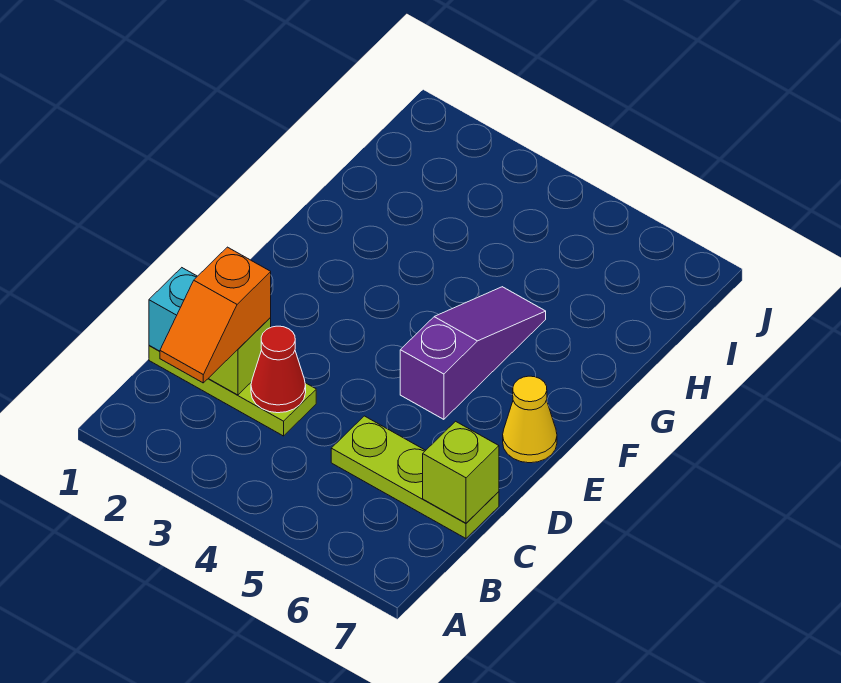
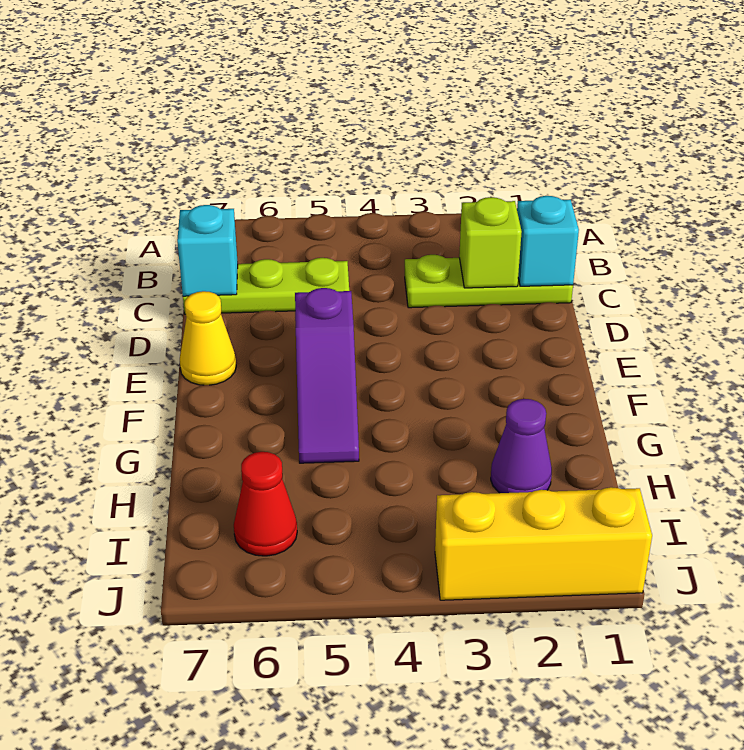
orange 1x2 slope [160,247,271,383] -> none
red 1x1 cone [251,326,306,413] -> red 1x1 cone moved to [234,452,297,556]
lime 1x1 brick [423,421,499,523] -> cyan 1x1 brick [177,205,238,296]
none -> purple 1x1 cone [491,399,552,493]
none -> yellow 1x3 brick [435,487,652,600]

